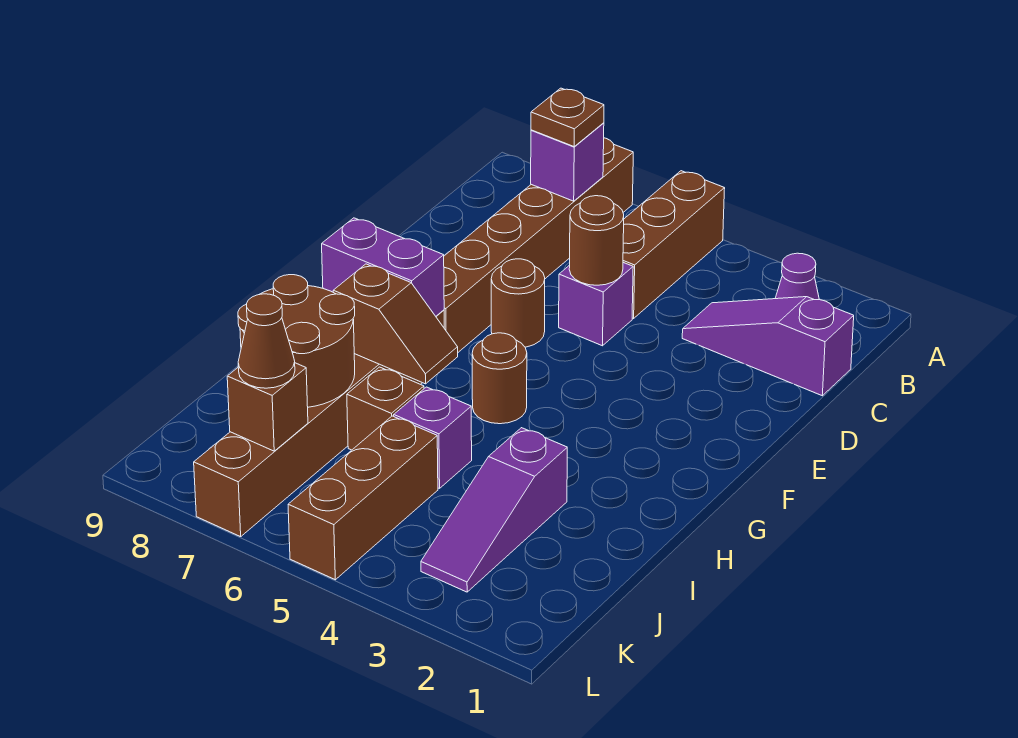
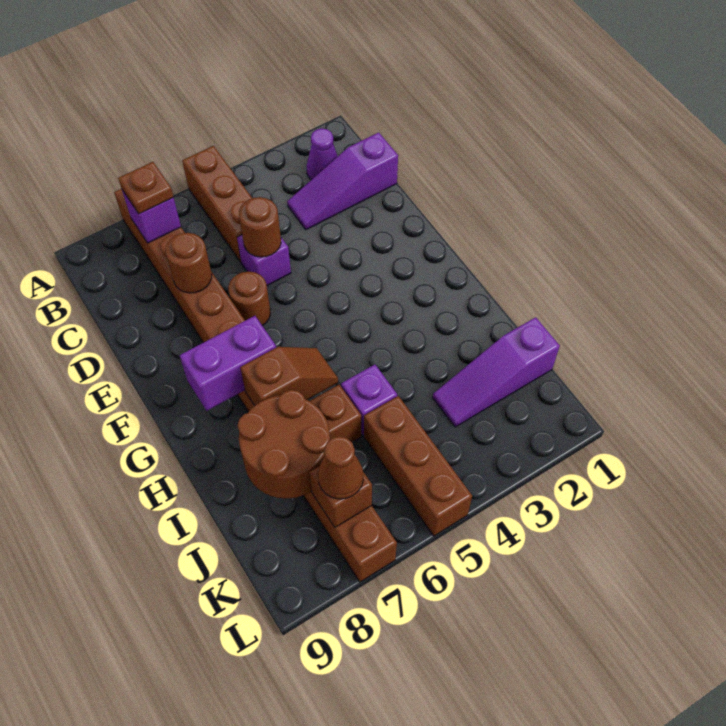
brown 1x1 round brick [472,333,527,424] -> brown 1x1 round brick moved to [166,233,212,293]
purple 1x3 slope [421,428,567,592] -> purple 1x3 slope turned to [433,317,560,427]

